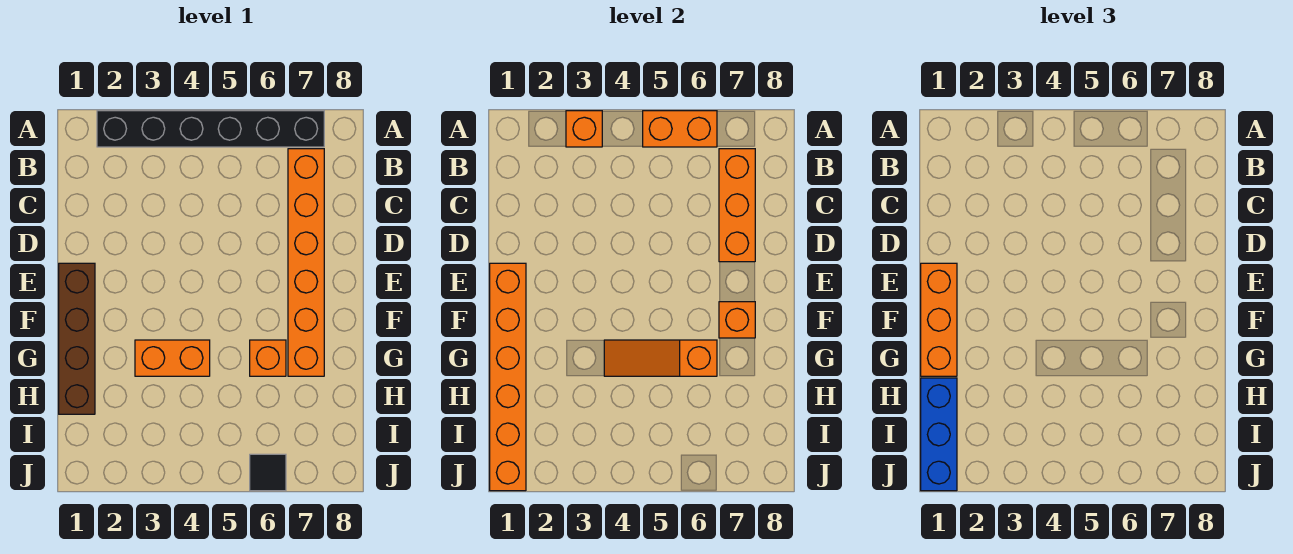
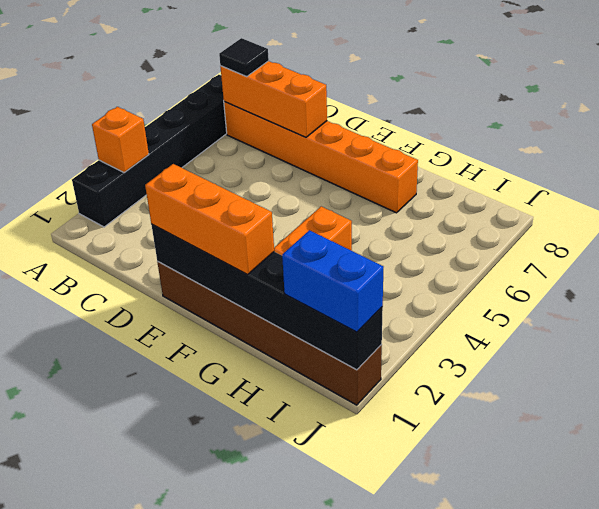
orange 1x2 brick [643,111,717,147] -> none
brown 1x4 brick [59,263,95,414] -> brown 1x6 brick [157,262,382,405]
orange 1x6 brick [490,263,526,491] -> black 1x6 brick [151,224,383,370]
orange 1x1 brick [719,302,755,338] -> none
orange 1x3 slope [604,340,717,376] -> none
orange 1x1 brick [250,340,286,376] -> none
blue 1x3 brick [921,378,957,491] -> blue 1x2 brick [282,230,383,332]
black 1x1 tile [250,454,286,491] -> black 1x1 tile moved to [219,38,269,77]

